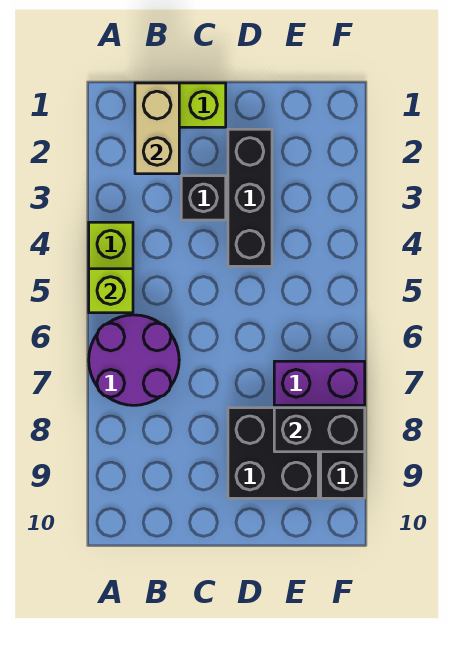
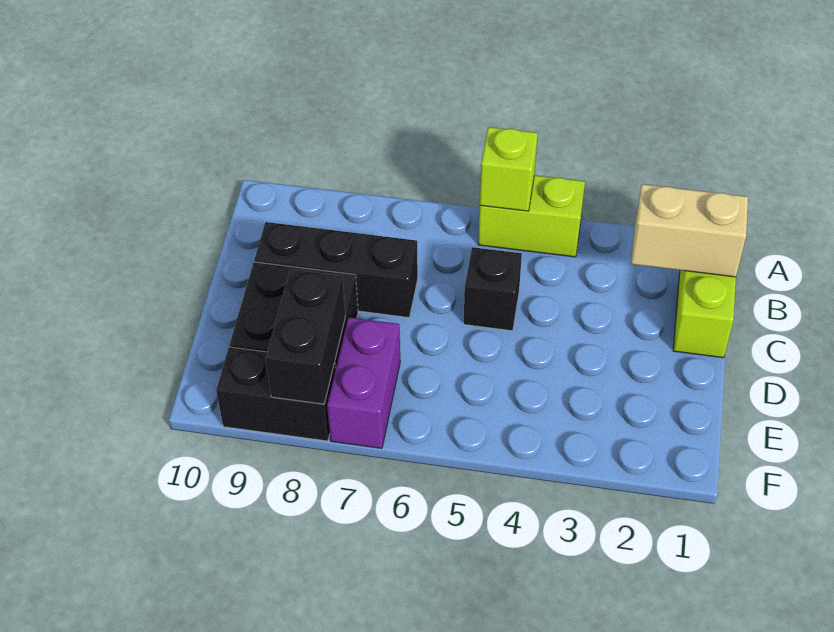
purple 2x2 round brick [89,315,179,405] -> none
black 1x1 brick [181,176,226,220] -> black 1x1 brick moved to [464,247,522,331]
black 1x3 brick [228,129,272,266] -> black 1x3 brick moved to [254,222,418,318]

